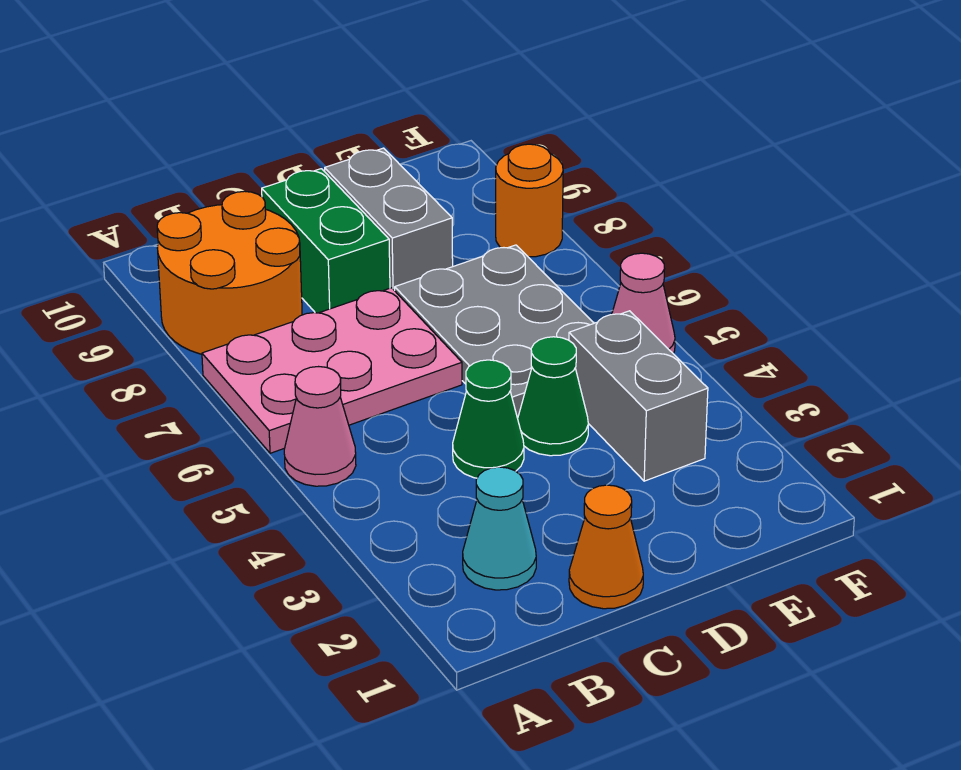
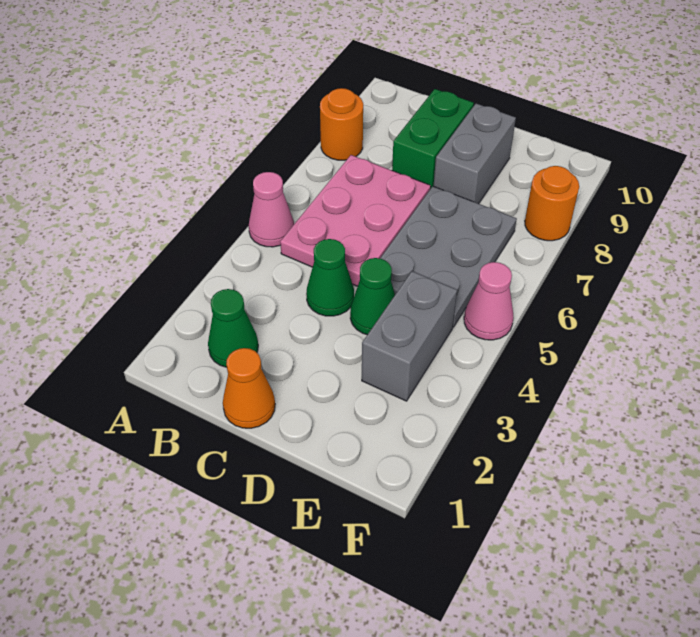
pink 2x3 plate [202,288,462,453] -> pink 2x3 plate turned to [280,155,431,286]
orange 2x2 round brick [157,191,302,354] -> orange 1x1 round brick [320,88,363,160]
cyan 1x1 cone [463,467,536,590] -> green 1x1 cone [208,289,258,367]

